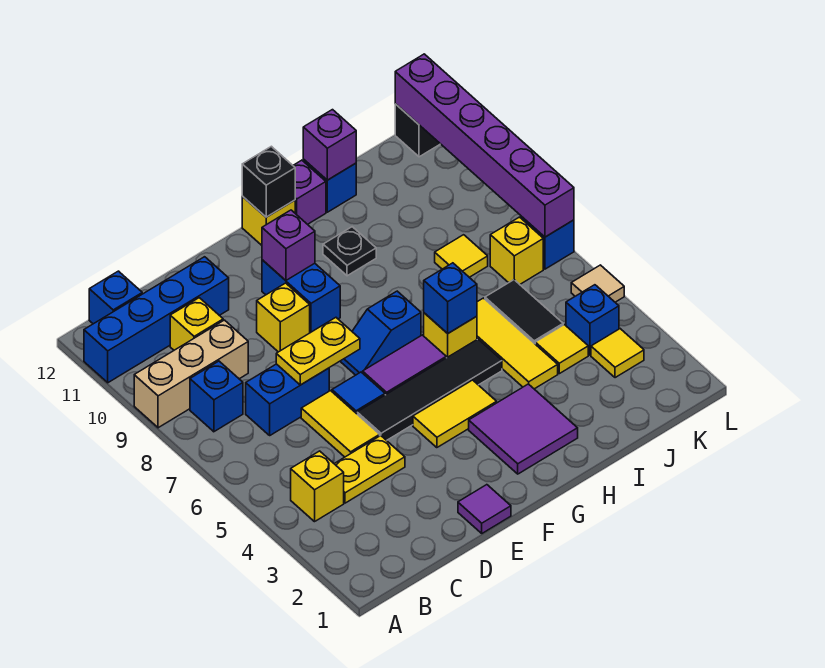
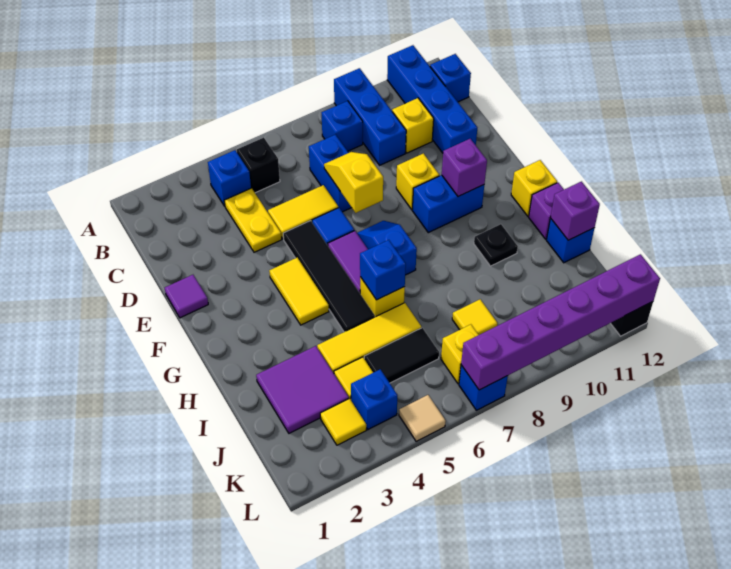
tan 1x3 brick [134,320,248,428] -> blue 1x3 brick [334,68,406,165]
yellow 1x1 brick [291,451,344,522] -> blue 1x1 brick [208,150,251,206]
yellow 1x2 plate [276,318,360,385] -> yellow 1x2 slope [324,152,383,213]
purple 2x2 tile [469,384,578,474] -> purple 2x2 tile moved to [256,346,349,433]
black 1x1 brick [242,146,295,217] -> black 1x1 brick moved to [237,138,280,193]

